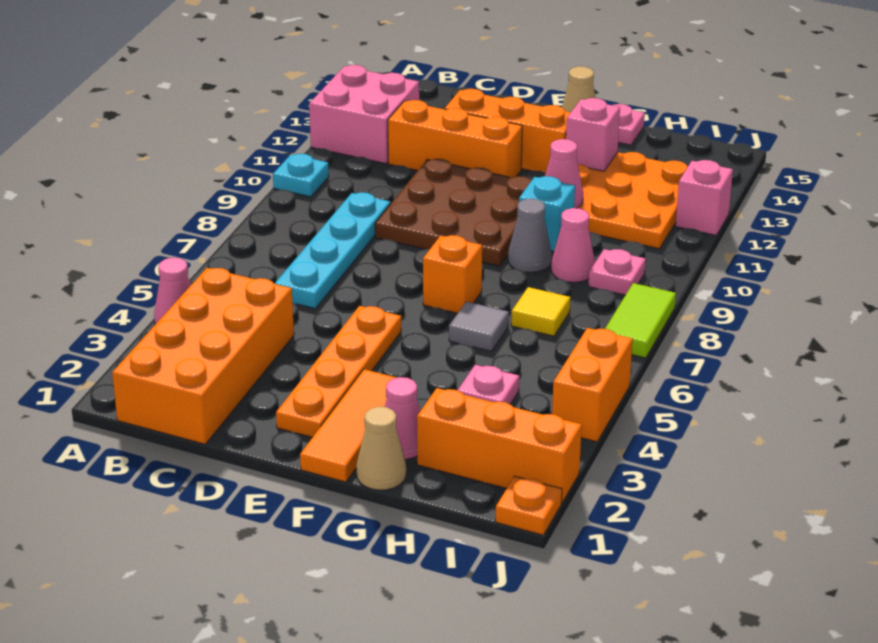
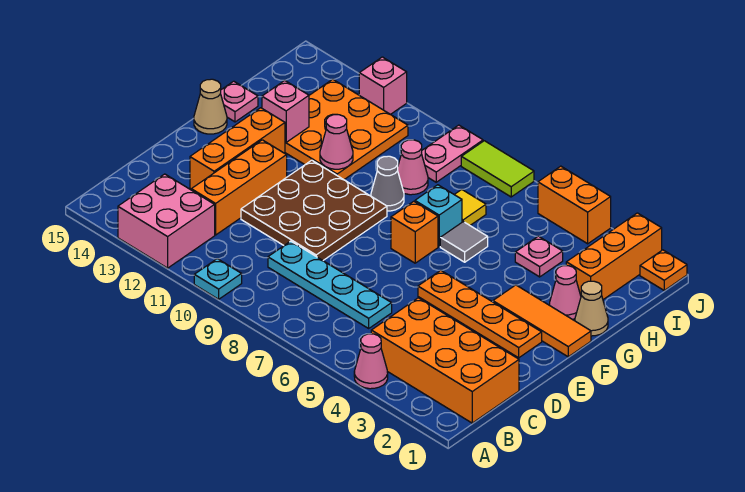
cyan 1x1 brick [519,176,575,252] -> cyan 1x1 brick moved to [415,185,462,247]
pink 1x1 plate [589,249,646,295] -> pink 1x2 plate [422,125,483,182]

